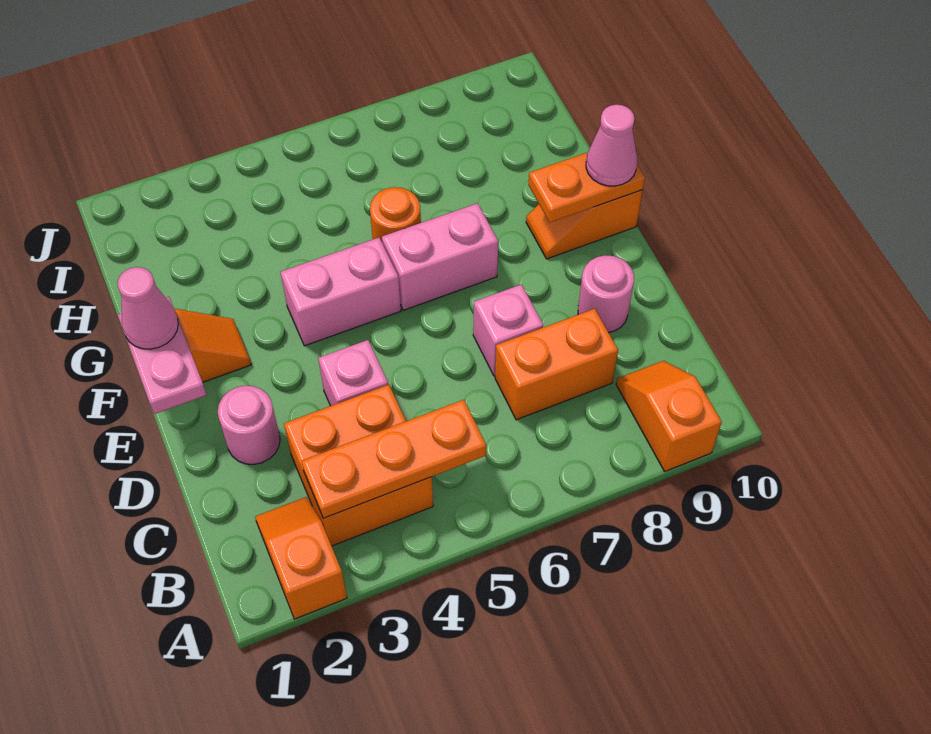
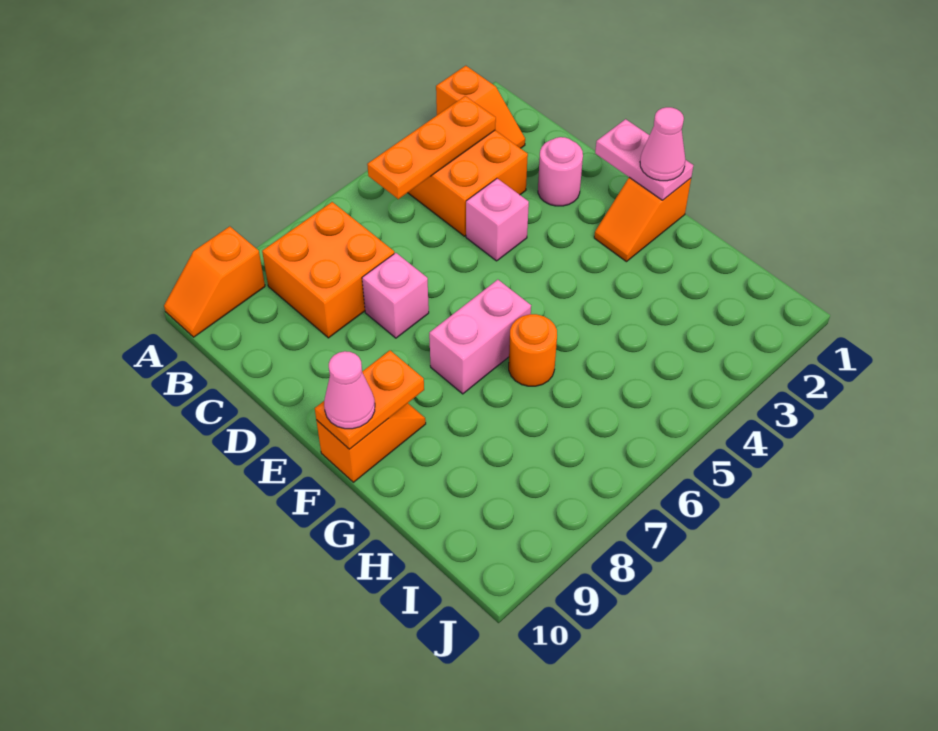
orange 1x2 slope [616,361,722,471] -> orange 1x2 slope turned to [164,226,265,337]
orange 1x2 brick [495,309,618,420] -> orange 2x2 brick [262,202,394,338]
pink 1x1 round brick [578,255,634,332] -> none
pink 1x2 brick [280,238,401,346] -> none

